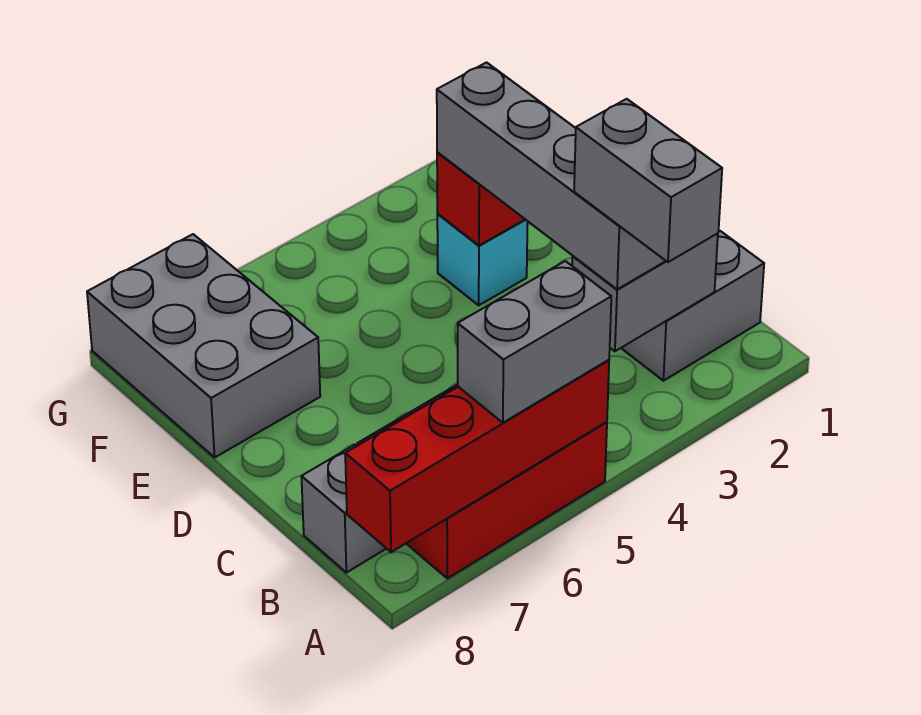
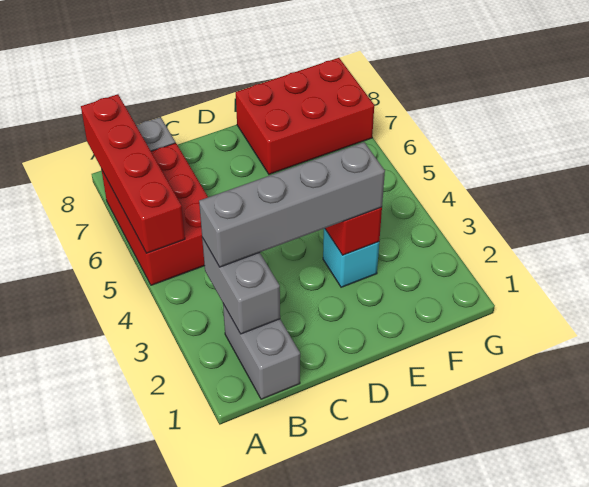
grey 1x2 brick [574,99,722,262] -> none
grey 1x2 brick [458,261,611,423] -> none
grey 2x3 brick [87,234,320,457] -> red 2x3 brick [236,58,374,174]

